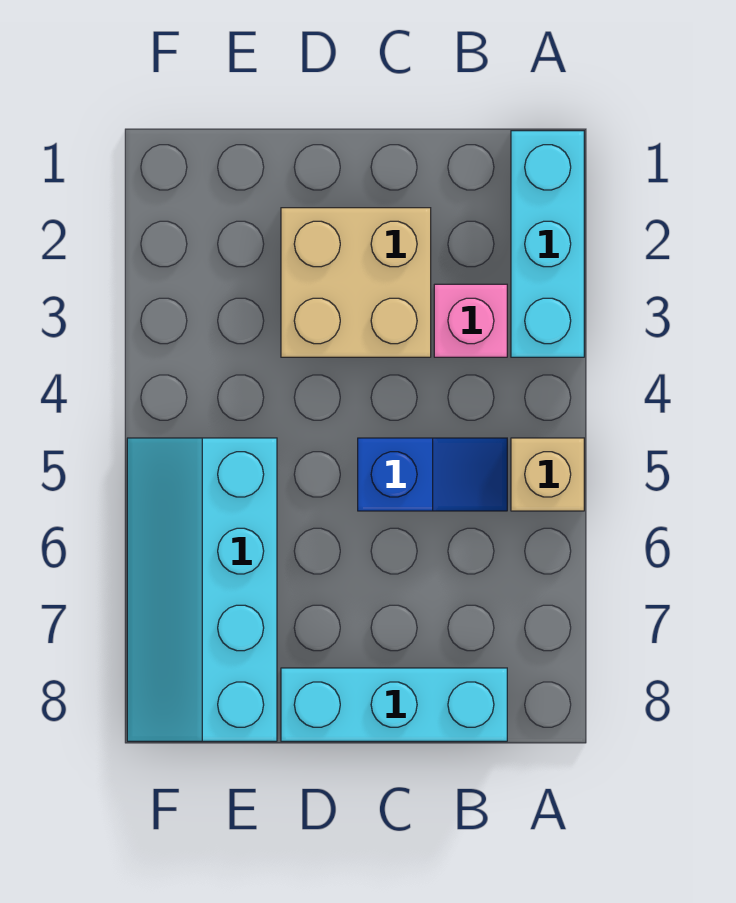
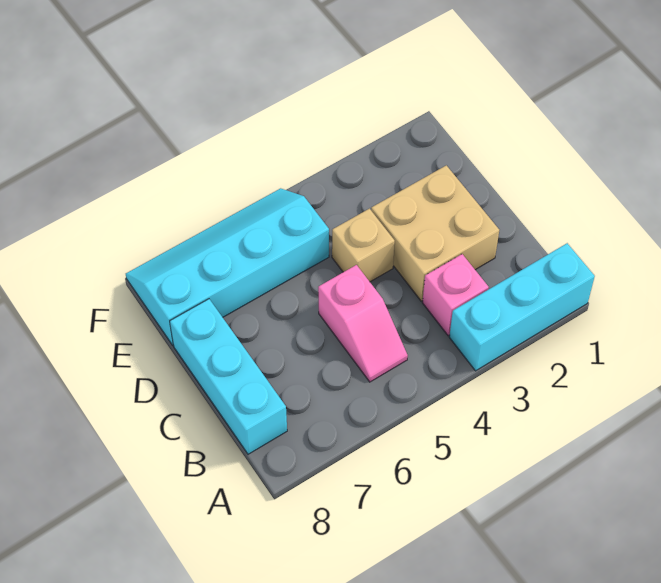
tan 1x1 brick [511,438,584,511] -> tan 1x1 brick moved to [332,209,395,282]
blue 1x2 slope [358,438,507,511] -> pink 1x2 slope [318,265,408,382]

